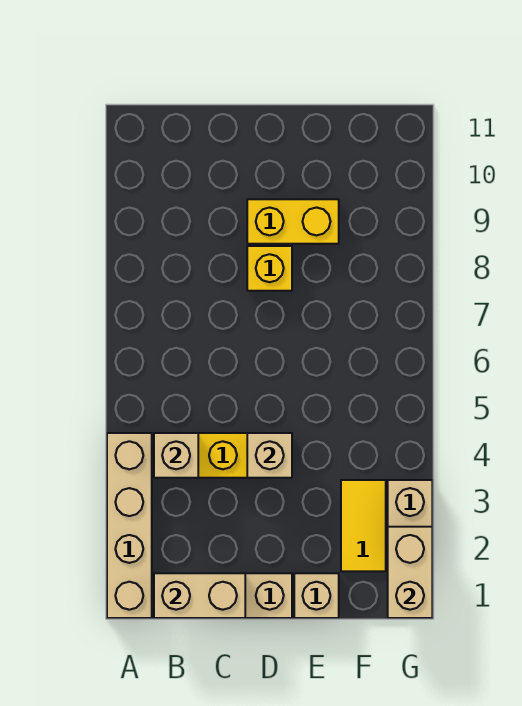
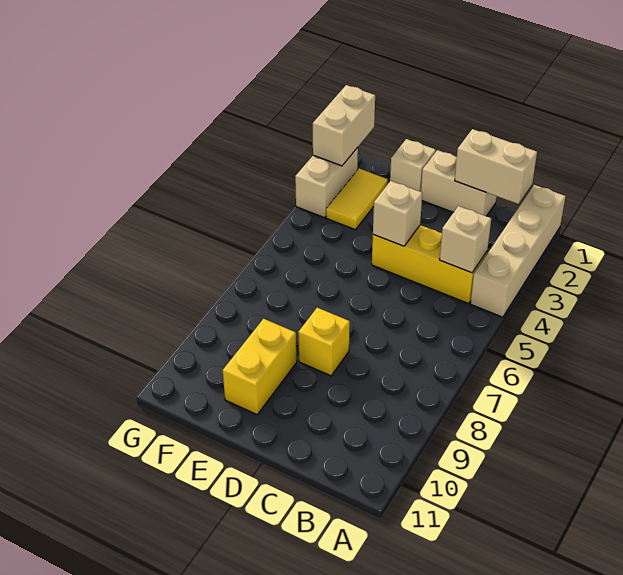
yellow 1x2 brick [247,199,339,244] -> yellow 1x2 brick turned to [223,319,297,414]

